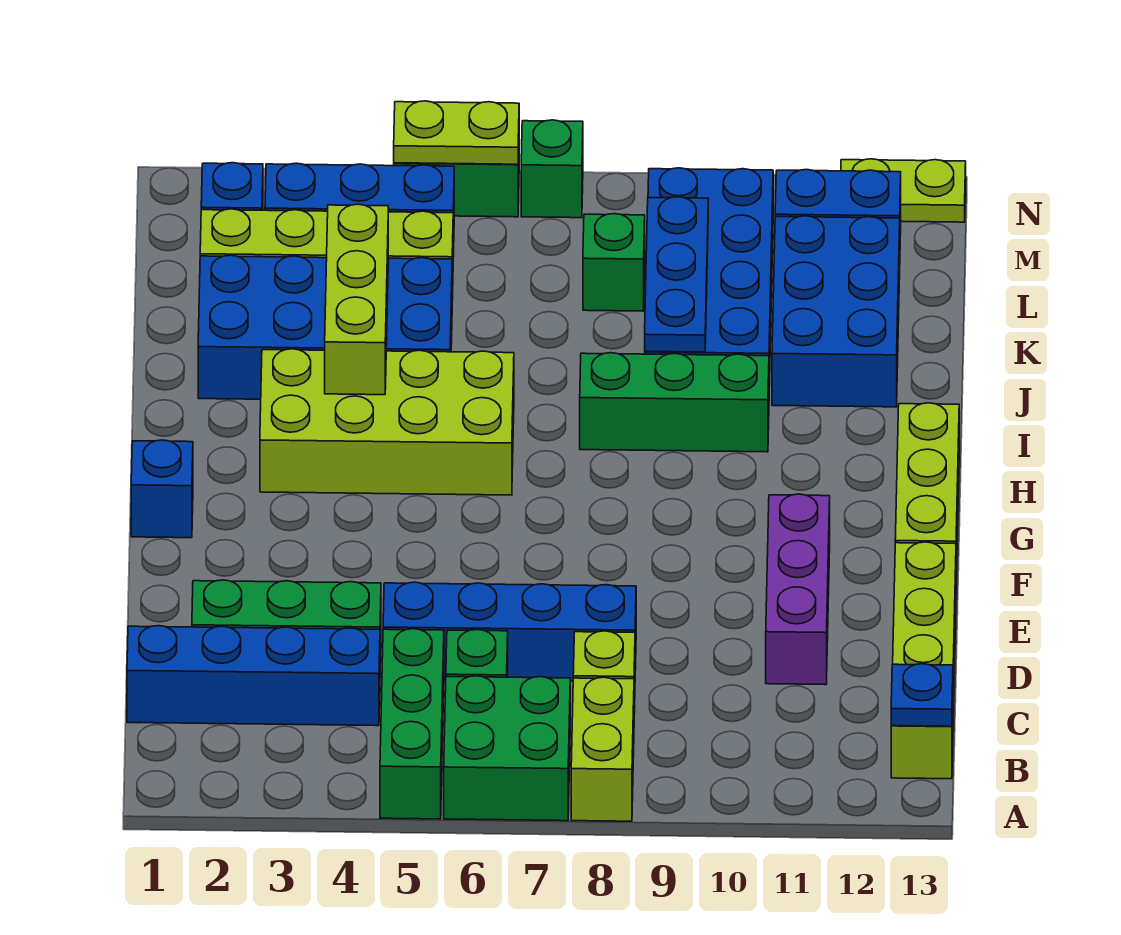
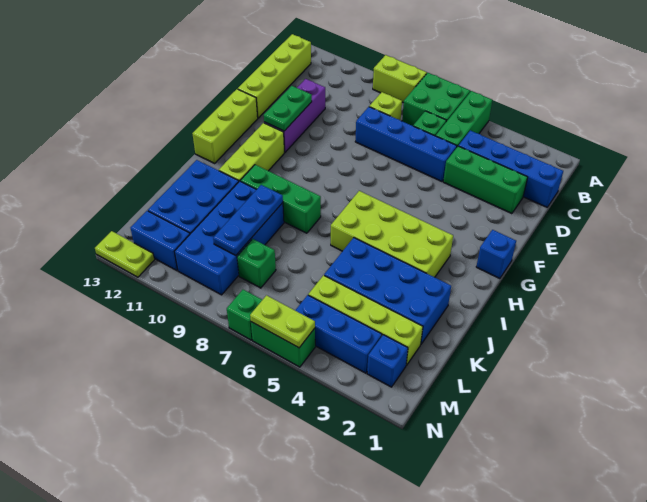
lime 1x2 brick [571,677,634,821] -> lime 1x2 brick turned to [373,55,427,103]
blue 1x1 plate [891,664,953,726] -> none
none -> green 1x2 plate [264,86,312,131]
lime 1x3 brick [325,204,388,395] -> lime 1x3 brick moved to [219,123,285,181]

